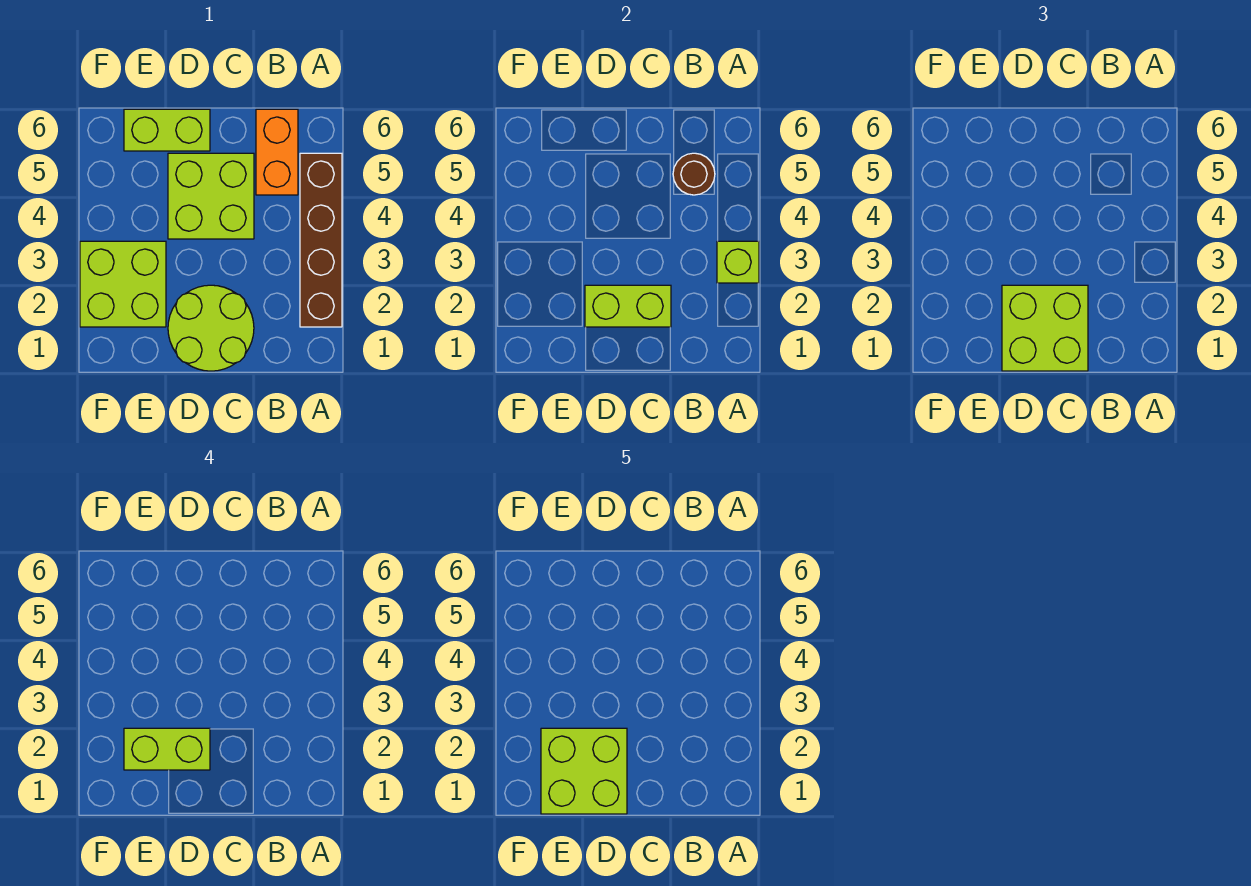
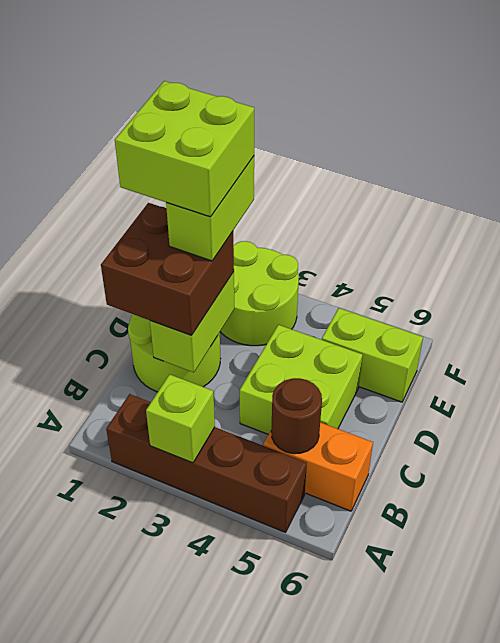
lime 2x2 brick [1002,285,1088,371] -> brown 2x2 brick [101,203,234,335]
lime 1x2 brick [124,109,210,151] -> lime 1x2 brick turned to [322,308,423,402]
lime 2x2 brick [80,241,166,327] -> lime 2x2 round brick [220,241,299,346]

